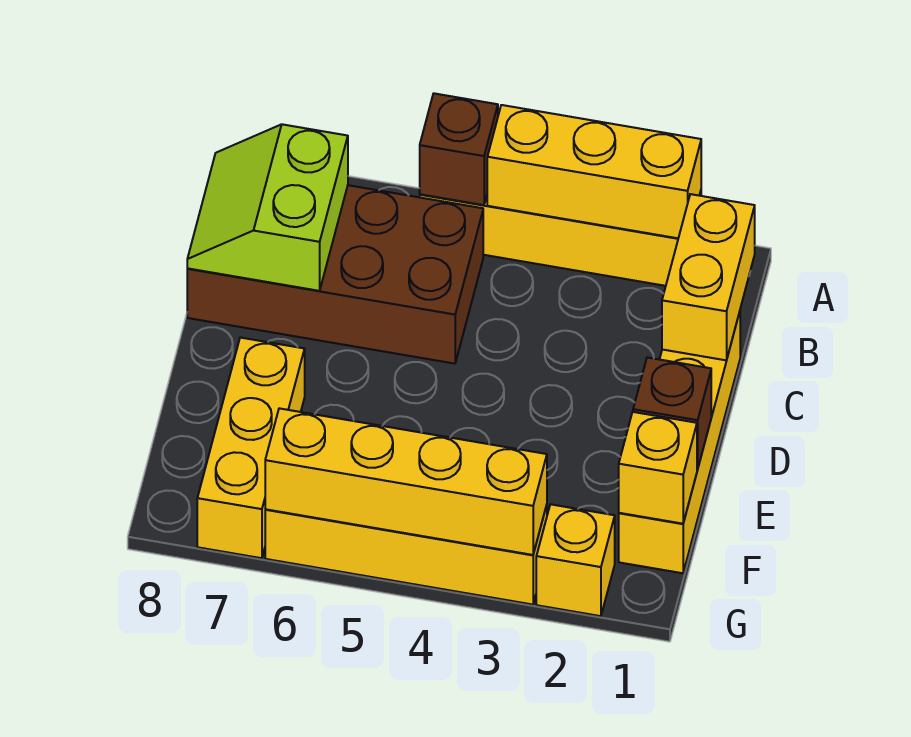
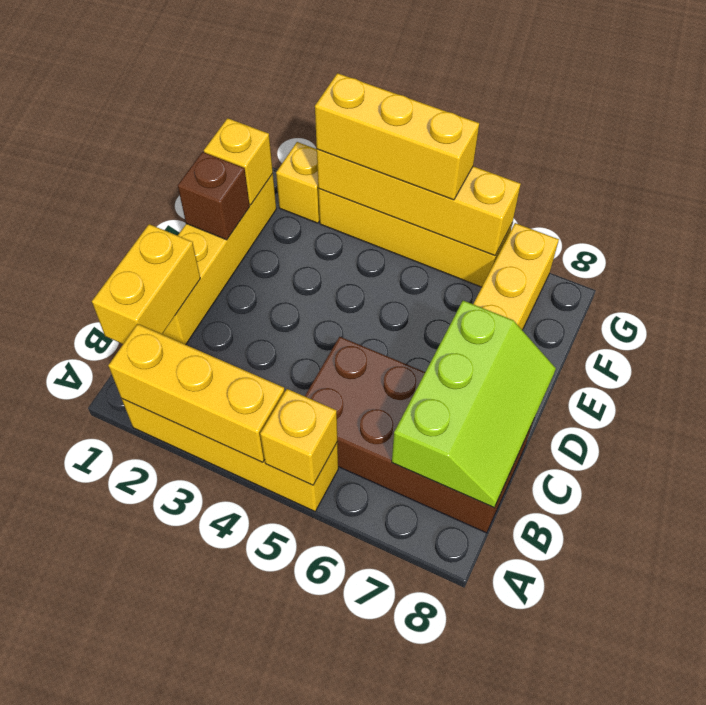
brown 1x1 brick [420,93,498,205] -> yellow 1x1 brick [260,389,337,485]
lime 2x2 slope [187,124,348,291] -> lime 2x3 slope [392,301,556,507]
none -> yellow 1x3 brick [315,73,479,200]

